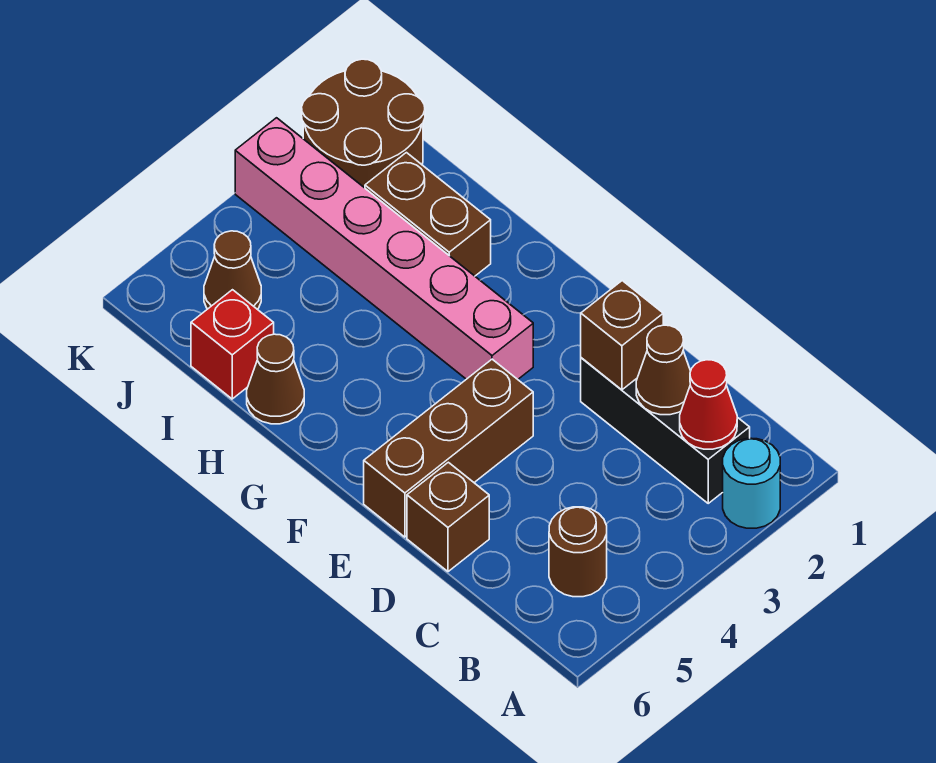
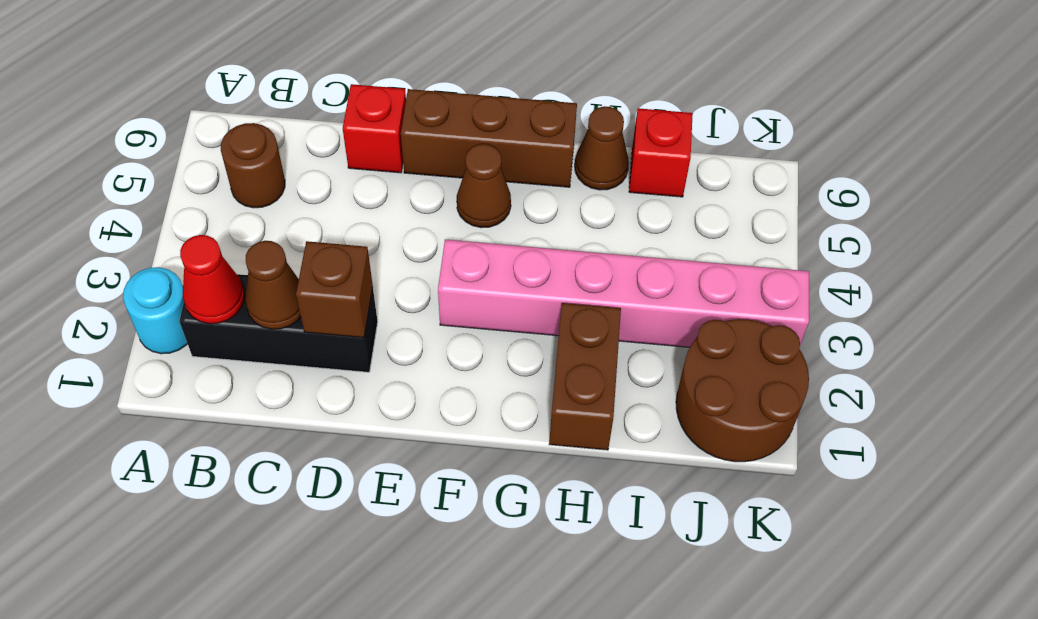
brown 1x1 brick [407,462,489,572] -> red 1x1 brick [343,84,406,173]
brown 1x3 brick [364,359,533,537] -> brown 1x3 brick turned to [401,89,577,187]
brown 1x2 brick [365,153,491,276] -> brown 1x2 brick turned to [549,303,621,450]
brown 1x1 cone [204,231,261,309] -> brown 1x1 cone moved to [457,144,511,228]

